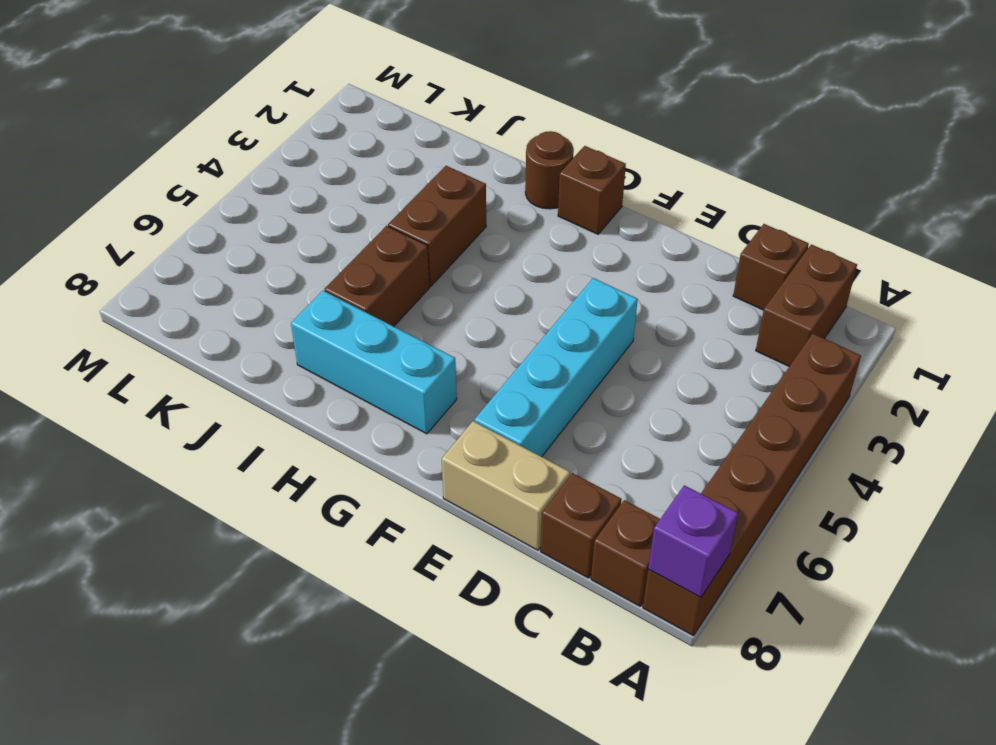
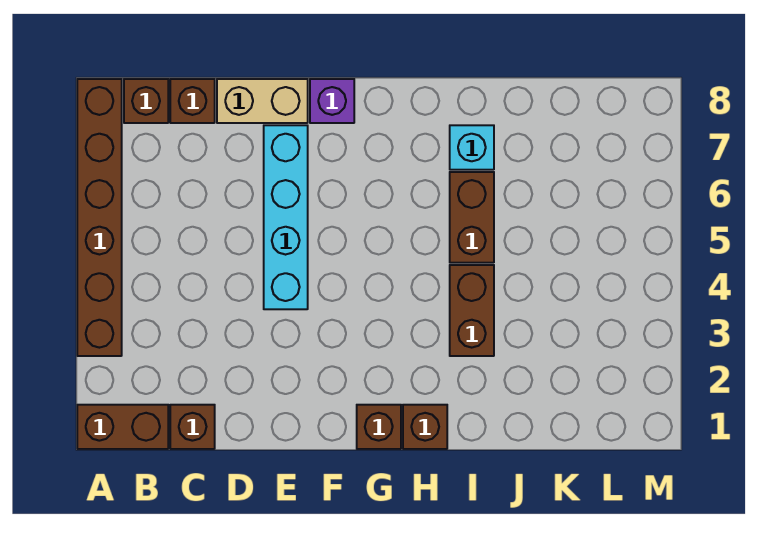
purple 1x1 brick [648,485,738,598] -> purple 1x1 brick moved to [310,79,354,123]
brown 1x2 brick [756,244,857,366] -> brown 1x2 brick turned to [77,405,168,449]
cyan 1x3 brick [291,291,457,434] -> cyan 1x1 brick [450,125,494,170]
brown 1x1 round brick [525,131,574,209] -> brown 1x1 brick [403,405,447,449]

